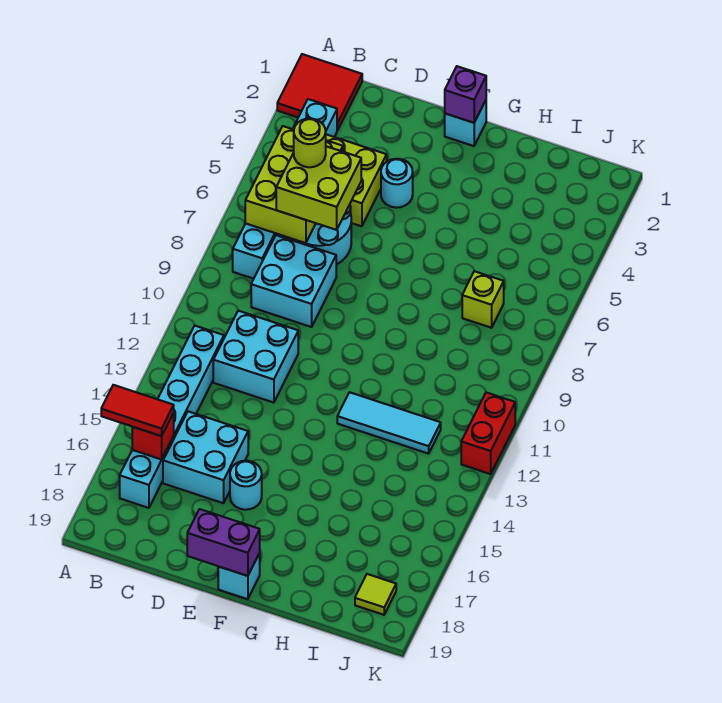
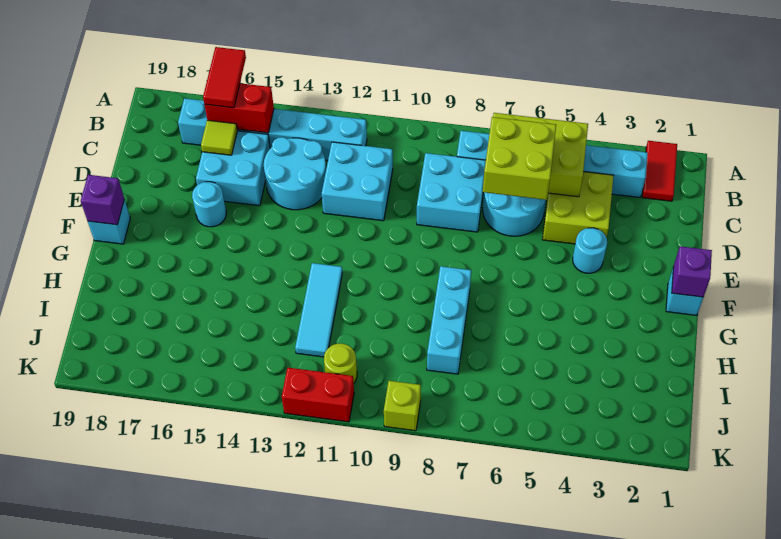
red 2x2 tile [277,54,362,130] -> red 1x2 tile [642,141,677,201]
red 1x1 brick [132,413,174,460] -> red 1x2 brick [205,83,274,133]
lime 1x1 round brick [294,118,326,167] -> lime 1x1 round brick moved to [324,344,357,383]
none -> cyan 2x2 round brick [264,137,326,210]
purple 1x2 brick [187,509,260,576] -> purple 1x1 brick [81,175,124,225]
none -> cyan 1x3 brick [427,266,471,374]
lime 1x1 brick [462,271,504,328] -> lime 1x1 brick moved to [384,381,421,431]
lime 1x1 tile [355,574,396,615] -> lime 1x1 tile moved to [201,120,238,155]

